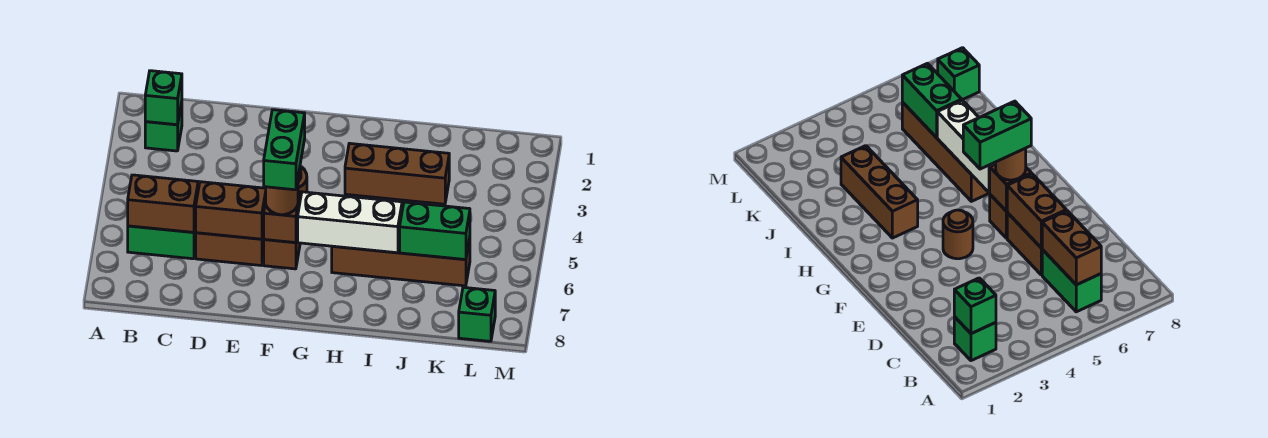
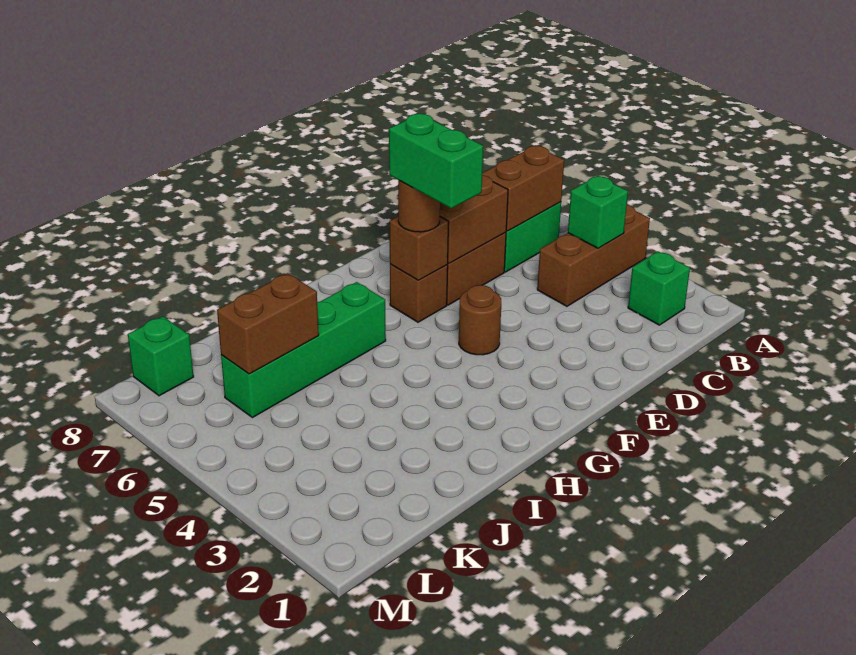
green 1x1 brick [145,71,182,125] -> green 1x1 brick moved to [568,176,628,248]
white 1x3 brick [298,192,402,253] -> none
brown 1x3 brick [345,143,449,204] -> brown 1x3 brick moved to [537,205,650,306]
brown 1x4 brick [332,238,470,286] -> green 1x4 brick [221,282,386,418]
green 1x2 brick [400,202,470,260] -> brown 1x2 brick [217,273,319,374]

